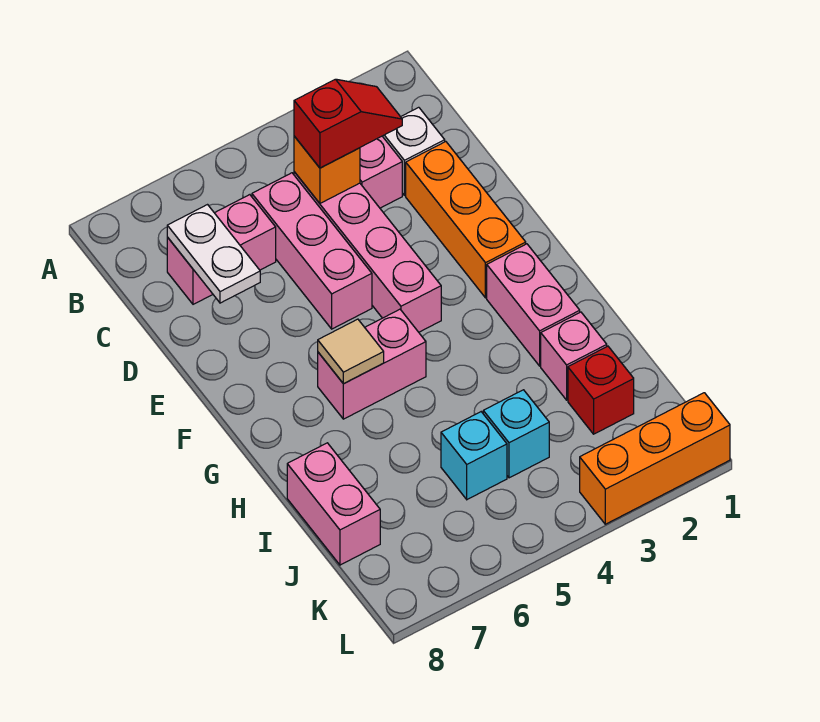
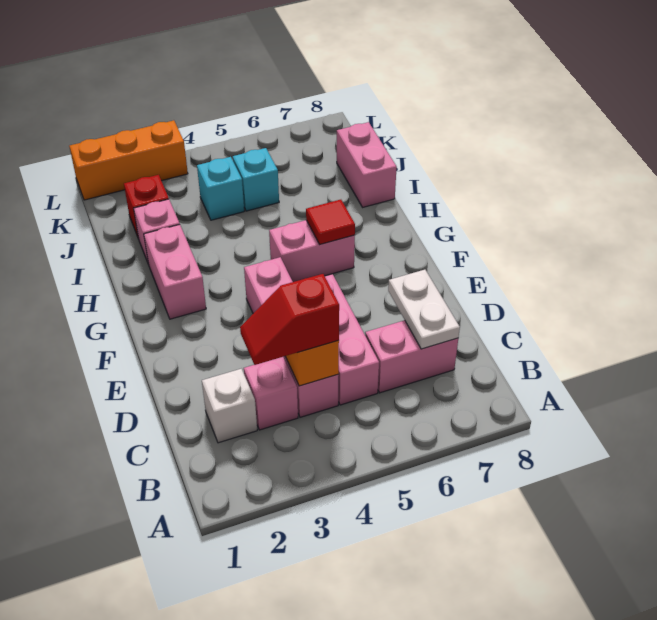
orange 1x3 brick [406,142,526,298] -> none
tan 1x1 tile [318,319,384,384] -> red 1x1 tile [306,200,355,244]

